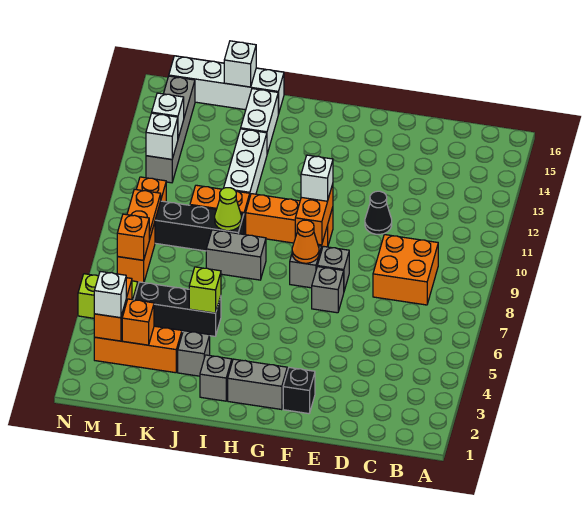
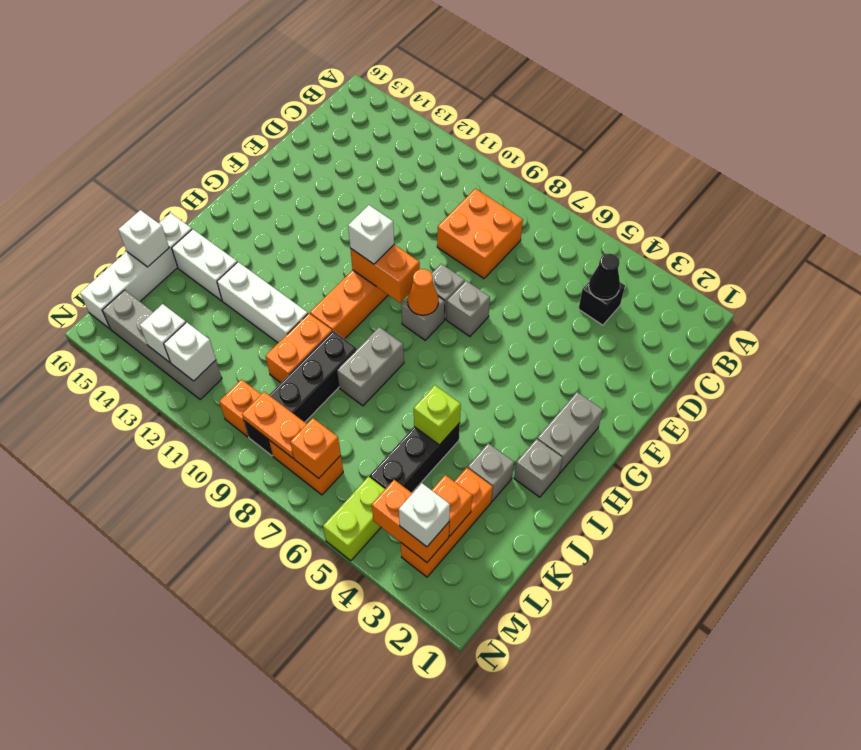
black 1x1 cone [365,191,392,234] -> black 1x1 cone moved to [589,254,620,300]
black 1x1 brick [283,368,315,414] -> black 1x1 brick moved to [579,282,625,325]
lime 1x1 cone [215,188,241,231] -> none

